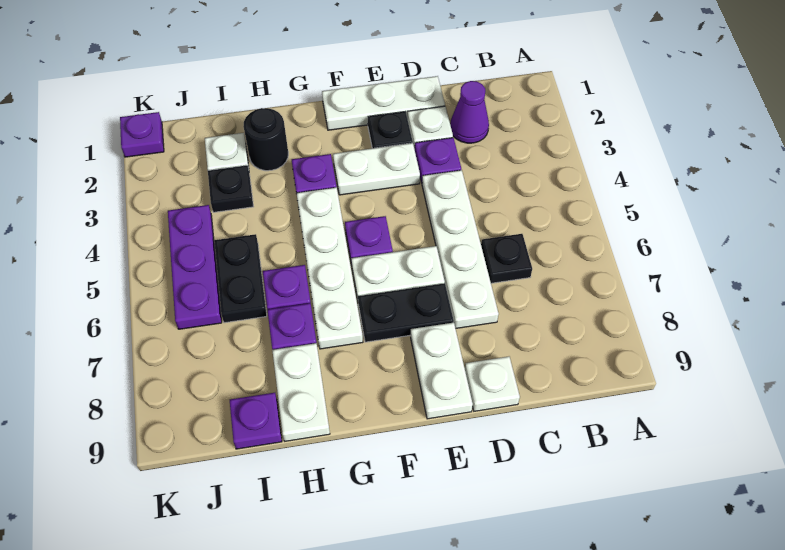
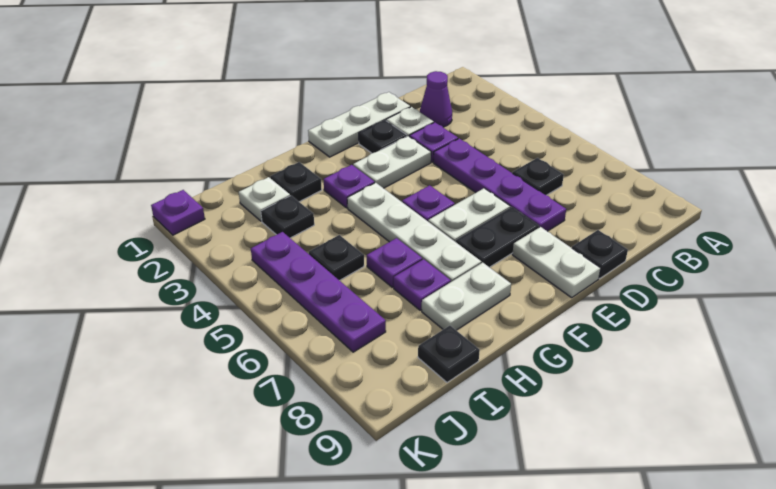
white 1x4 plate [422,170,499,329] -> purple 1x4 plate [433,138,566,231]
white 1x1 plate [465,357,520,411] -> black 1x1 plate [572,230,628,279]
black 1x1 round brick [243,108,288,171] -> black 1x1 plate [270,162,322,202]
white 1x2 plate [272,343,330,441] -> white 1x2 plate turned to [422,263,511,330]
black 1x2 plate [214,234,267,323] -> black 1x1 plate [309,235,364,281]
purple 1x1 plate [230,393,282,449] -> black 1x1 plate [418,326,480,382]
purple 1x3 plate [168,205,222,329] -> purple 1x4 plate [251,232,386,352]

